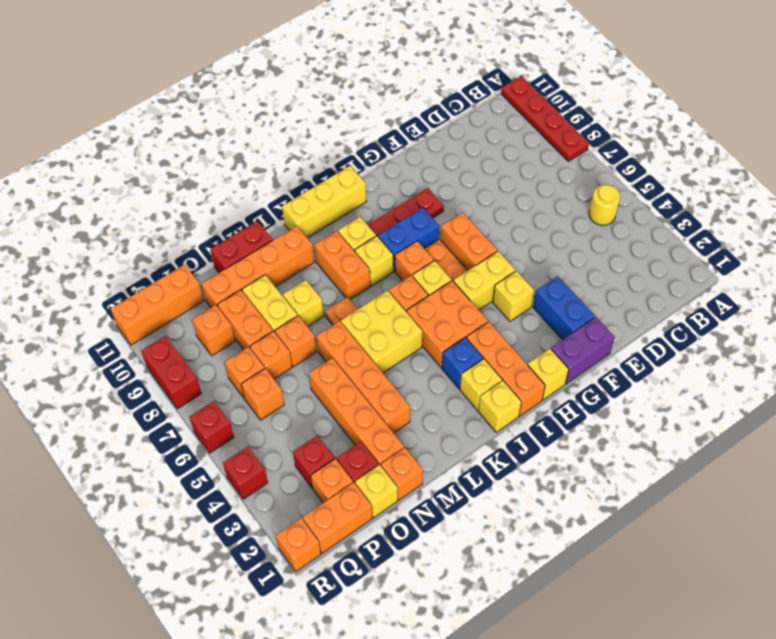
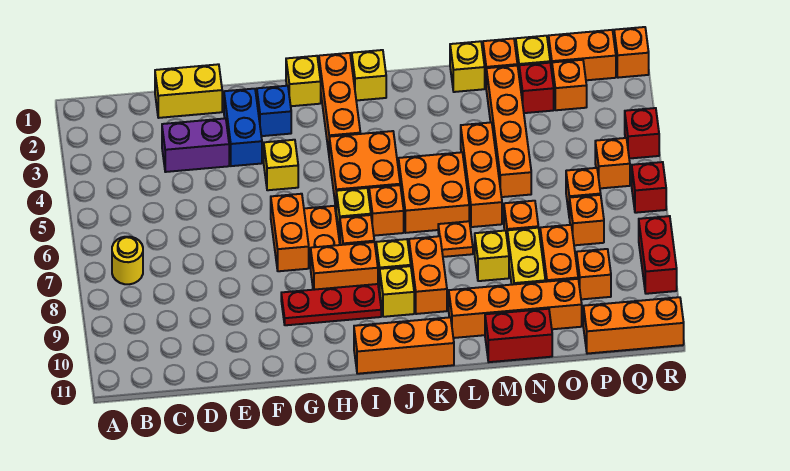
red 1x4 plate [501,76,589,161] -> none
yellow 1x1 round brick [589,185,620,225] -> yellow 1x1 round brick moved to [112,237,143,284]
purple 1x2 brick [551,317,615,384] -> purple 1x2 brick moved to [162,118,229,172]
yellow 1x2 brick [453,251,516,310] -> yellow 1x2 brick moved to [155,64,222,118]
blue 1x2 brick [378,208,439,271] -> orange 1x2 brick [310,242,378,290]
yellow 1x3 brick [282,166,366,238] -> orange 1x3 brick [354,317,454,374]
yellow 1x1 brick [460,359,502,410] -> yellow 1x1 brick moved to [450,41,485,92]
blue 1x1 brick [442,337,483,389] -> blue 1x1 brick moved to [257,86,291,136]
yellow 2x2 brick [341,291,422,373] -> orange 2x2 brick [398,152,469,233]
orange 1x4 brick [317,321,410,433] -> orange 1x3 brick [461,122,502,227]
orange 1x1 brick [250,331,292,379] -> orange 1x1 brick moved to [595,138,630,188]
red 1x1 brick [293,436,335,488] -> none

